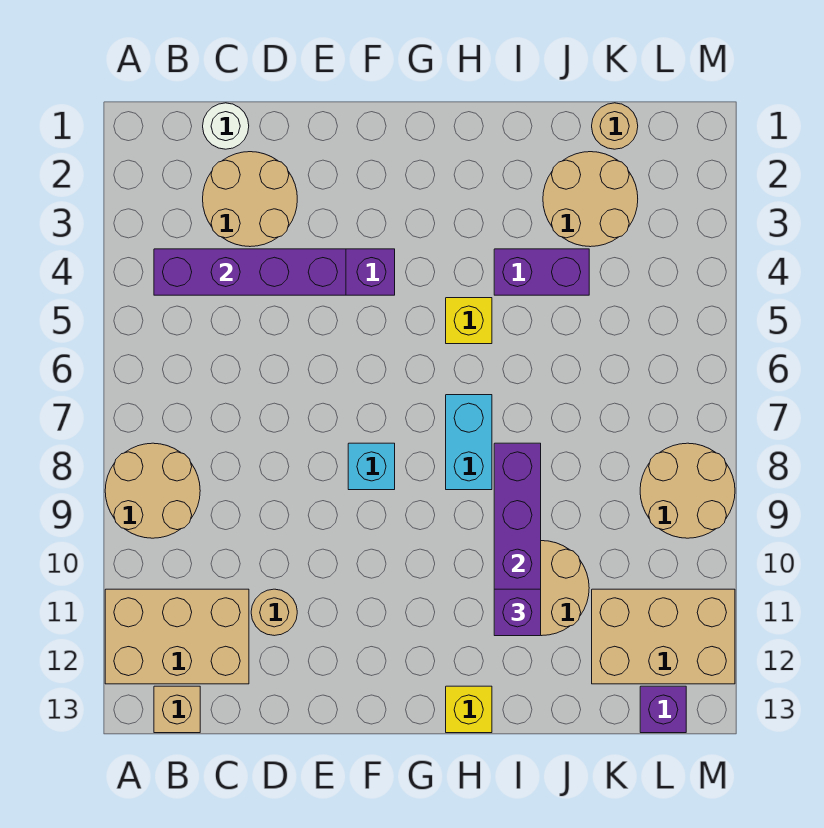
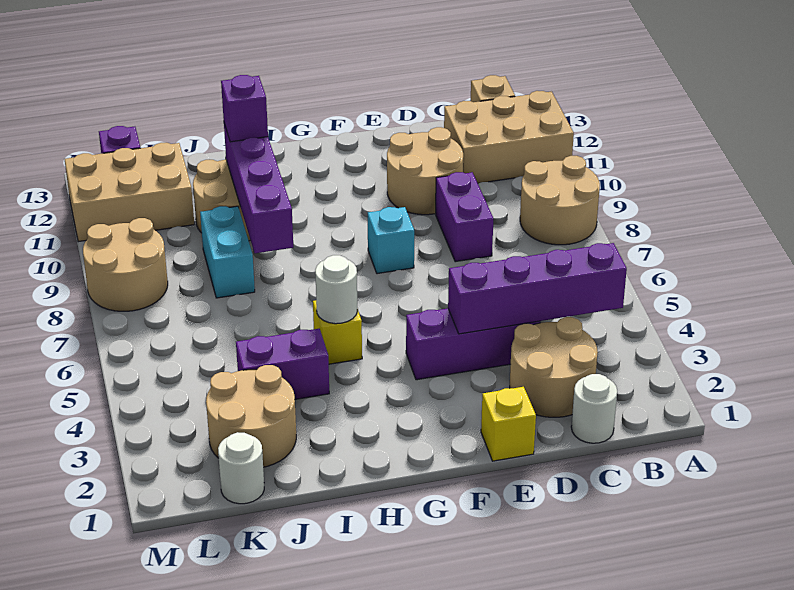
none -> purple 1x2 brick [436,172,493,262]
tan 1x1 round brick [251,589,297,636] -> tan 2x2 round brick [387,127,463,215]
none -> white 1x1 round brick [315,255,357,324]
cyan 1x2 brick [446,395,492,490] -> cyan 1x2 brick moved to [200,206,255,298]
yellow 1x1 brick [446,686,492,733] -> yellow 1x1 brick moved to [481,387,536,461]
tan 1x1 round brick [592,103,638,149] -> white 1x1 round brick [218,432,264,504]

